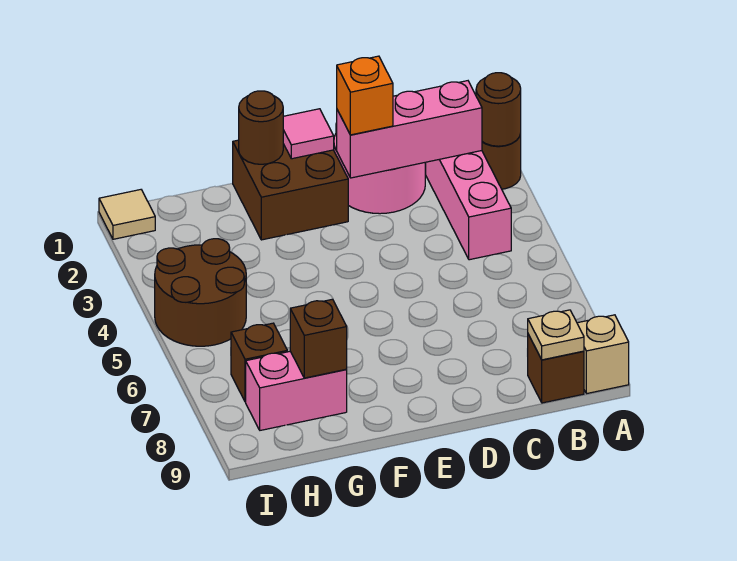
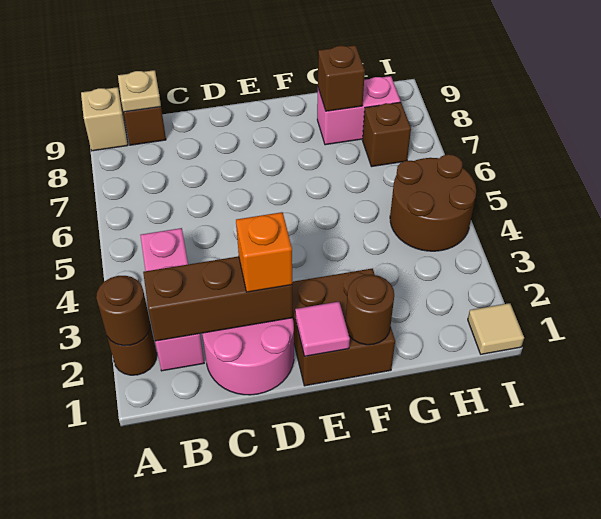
pink 1x3 brick [337,81,482,178] -> brown 1x3 brick [143,256,293,341]

